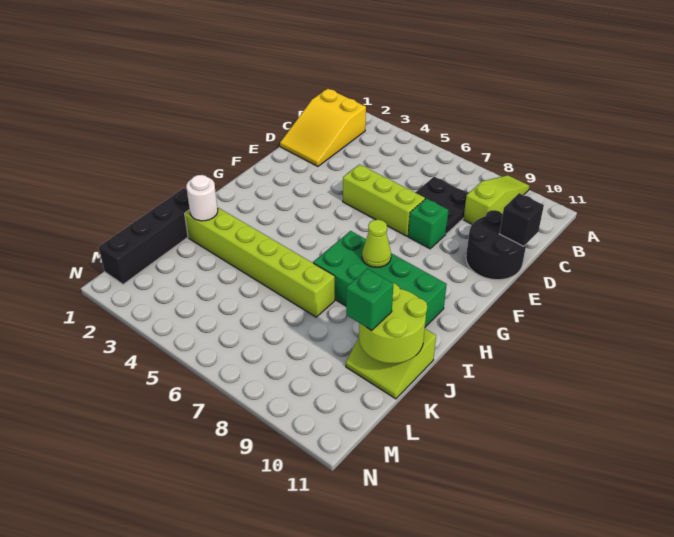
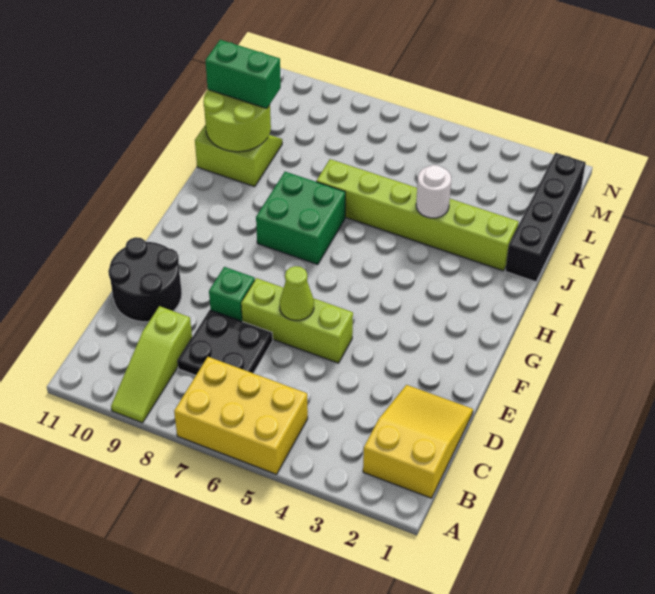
none -> yellow 2x3 brick [174,357,308,474]
black 1x1 brick [500,193,544,246] -> none
green 2x4 brick [313,231,447,327] -> green 2x2 brick [256,172,345,264]
lime 1x1 cone [362,220,391,267] -> lime 1x1 cone moved to [280,266,314,321]
white 1x1 round brick [186,175,218,221] -> white 1x1 round brick moved to [416,165,451,218]
green 1x1 brick [346,269,393,331] -> green 1x2 brick [205,40,281,108]

